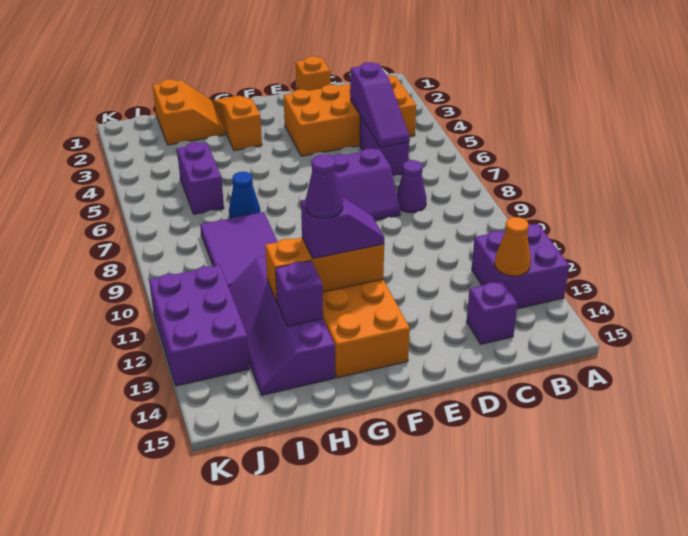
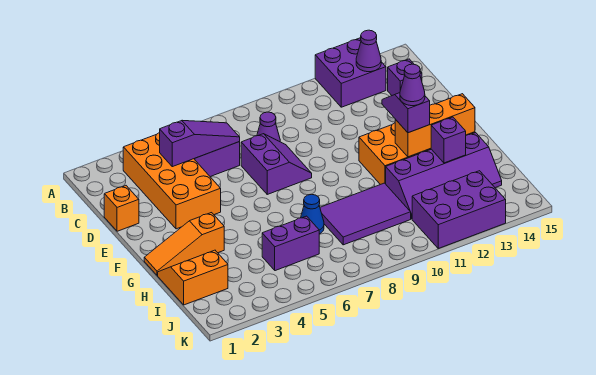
orange 1x1 cone [495,217,531,276] -> purple 1x1 cone [356,30,381,72]
orange 1x3 brick [265,237,384,301] -> orange 1x3 brick turned to [395,94,475,157]

